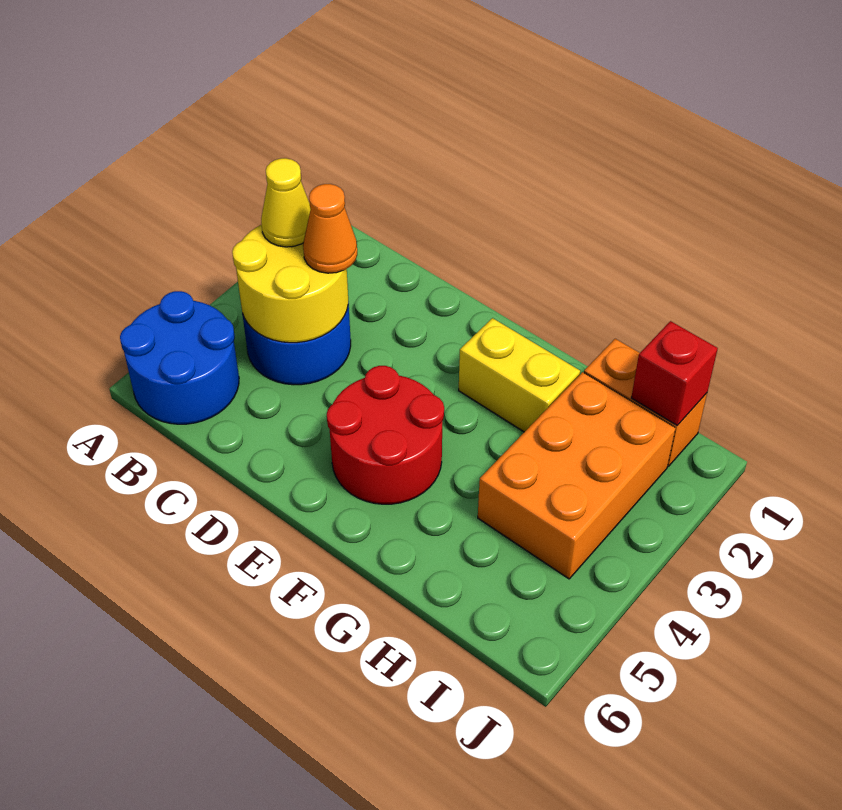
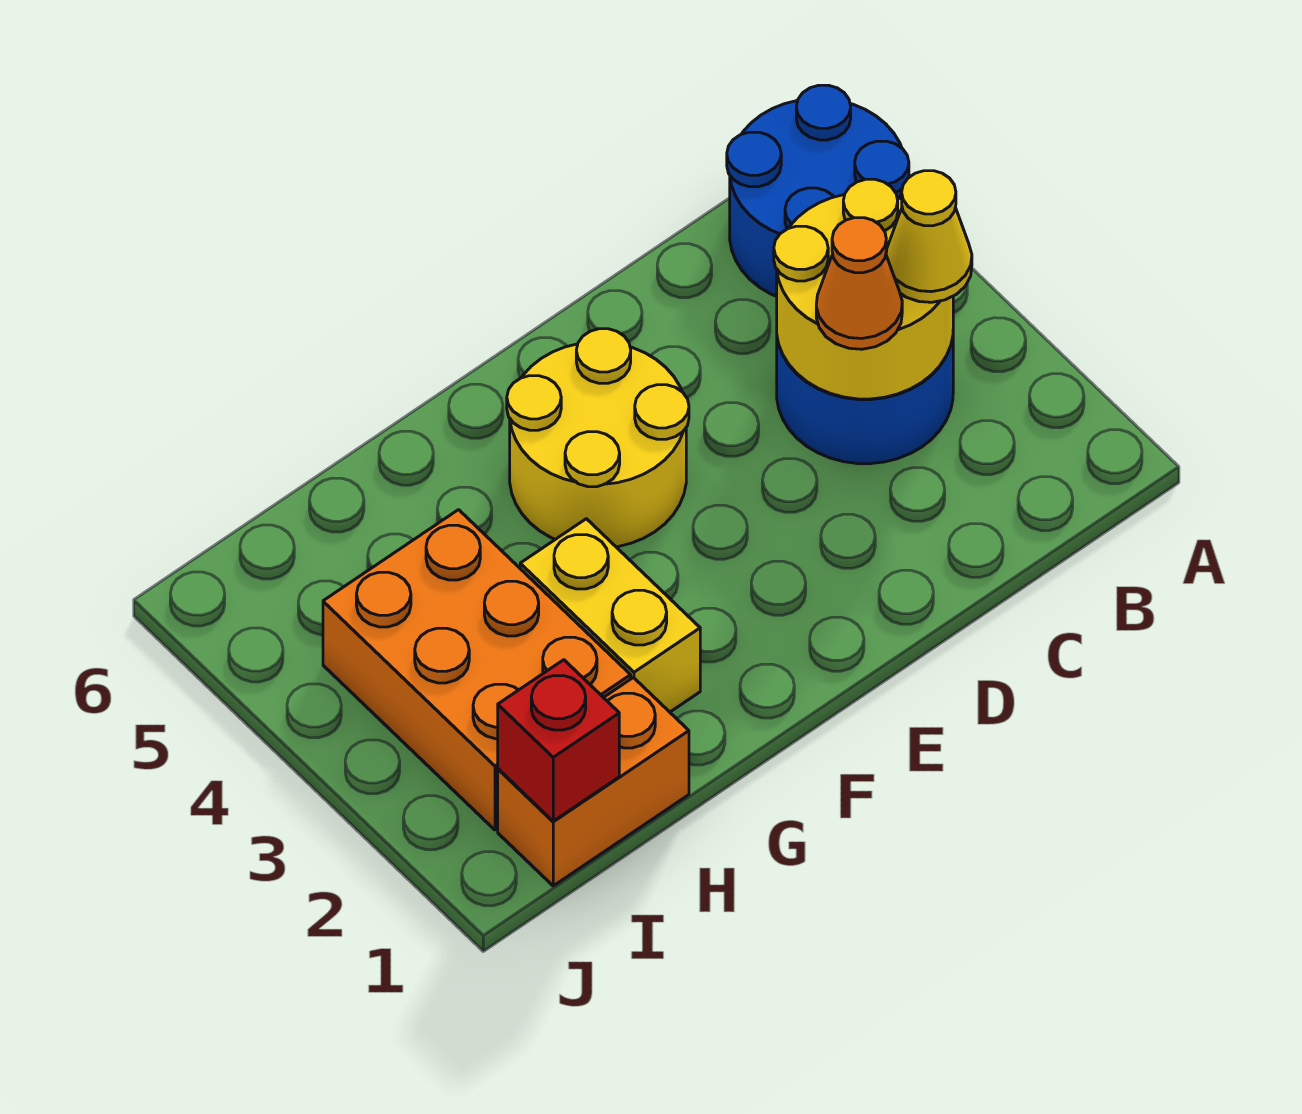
red 2x2 round brick [327,366,444,504] -> yellow 2x2 round brick [507,329,689,547]
yellow 1x2 brick [459,318,580,432] -> yellow 1x2 brick turned to [520,519,700,712]

